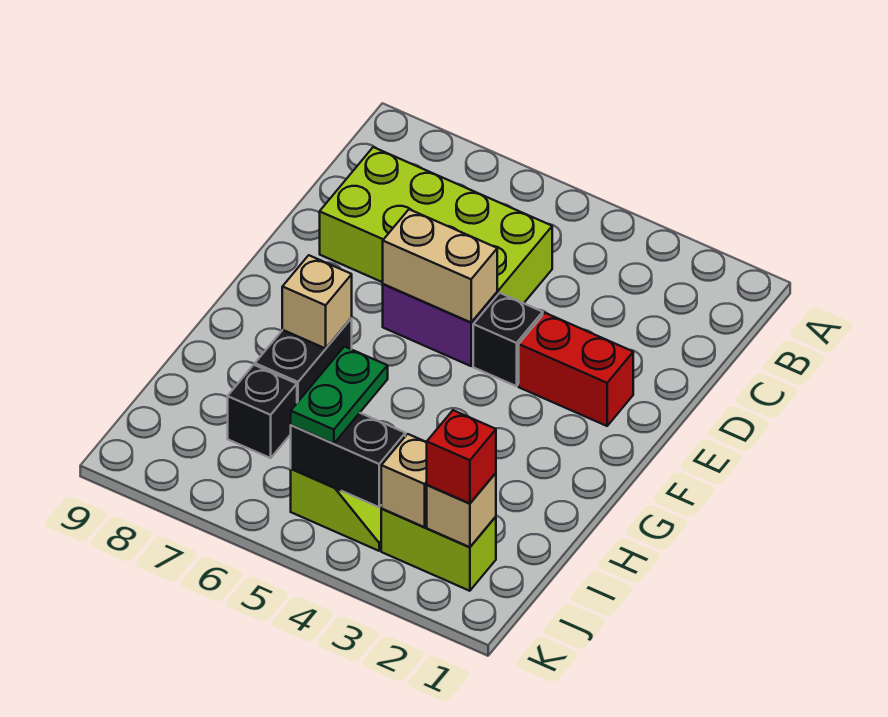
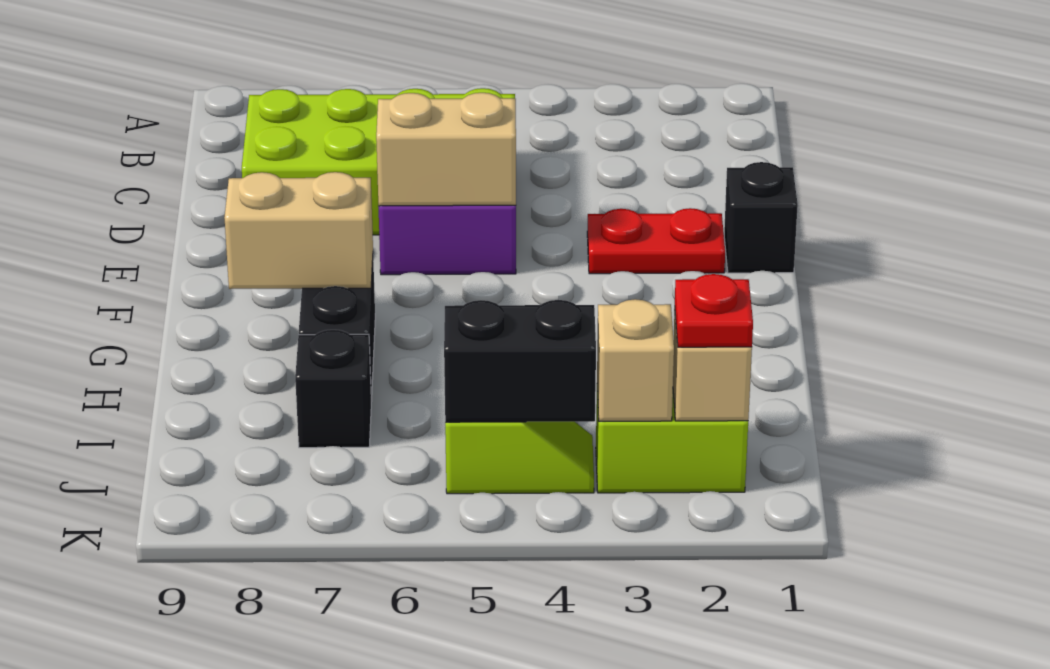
red 1x2 brick [519,313,633,426] -> red 1x2 plate [587,208,725,274]
black 1x1 brick [473,293,543,386] -> black 1x1 brick moved to [724,162,798,273]
tan 1x1 brick [282,255,352,348] -> tan 1x2 brick [224,172,373,289]
green 1x2 plate [291,347,388,444] -> none
red 1x1 brick [427,410,496,503] -> red 1x1 plate [675,274,753,347]

